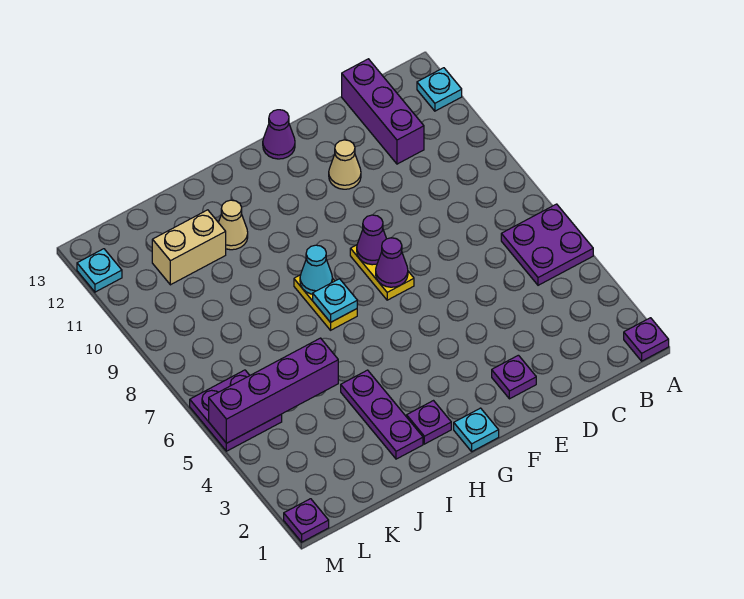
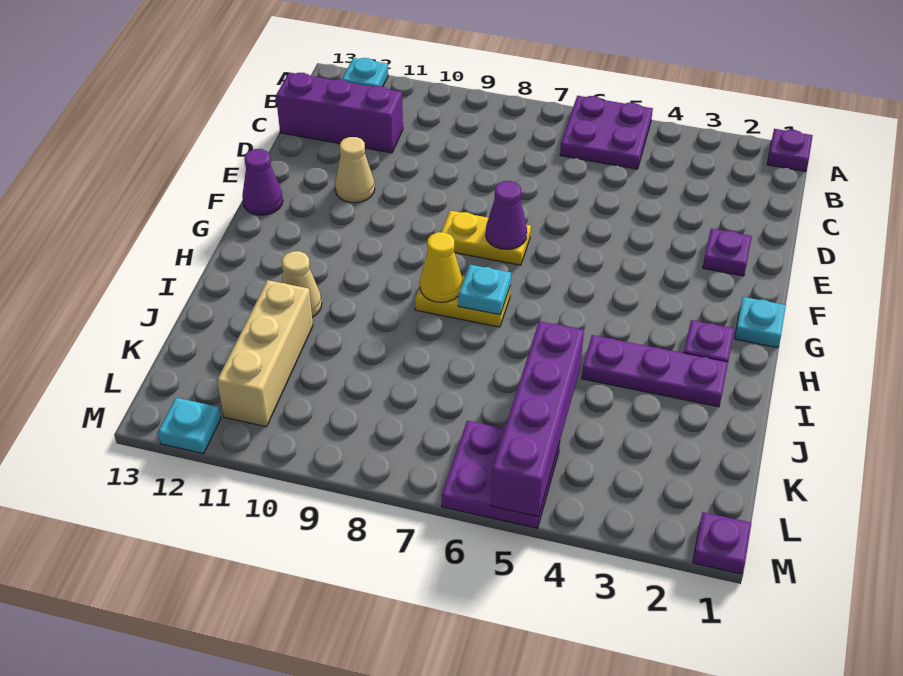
purple 1x1 cone [357,215,386,265] -> none
cyan 1x1 cone [300,245,332,294] -> yellow 1x1 cone [420,232,463,302]
tan 1x2 brick [152,210,226,285] -> tan 1x3 brick [217,280,313,427]

